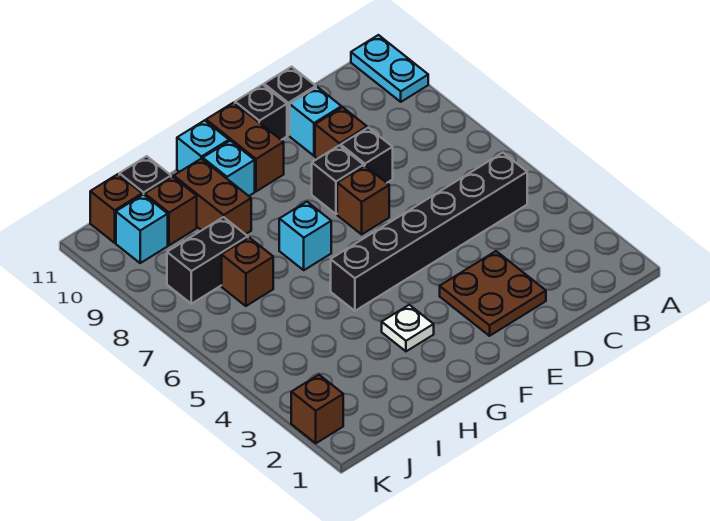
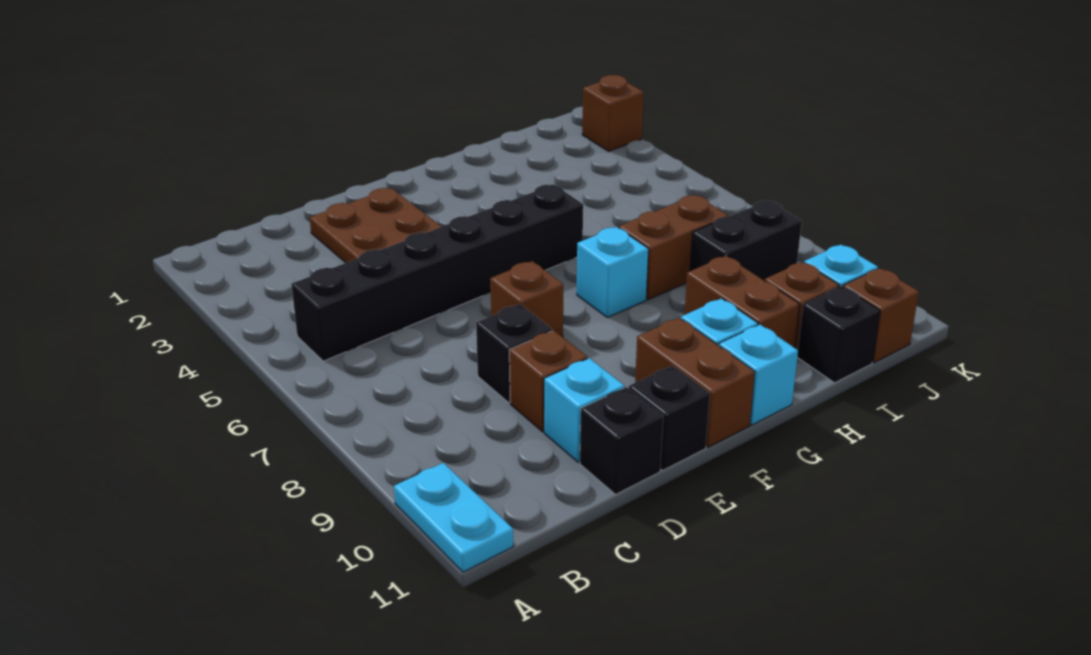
black 1x1 brick [312,145,364,214] -> none
white 1x1 plate [382,305,434,351] -> none
brown 1x1 brick [222,238,273,306] -> brown 1x2 brick [619,195,728,300]

